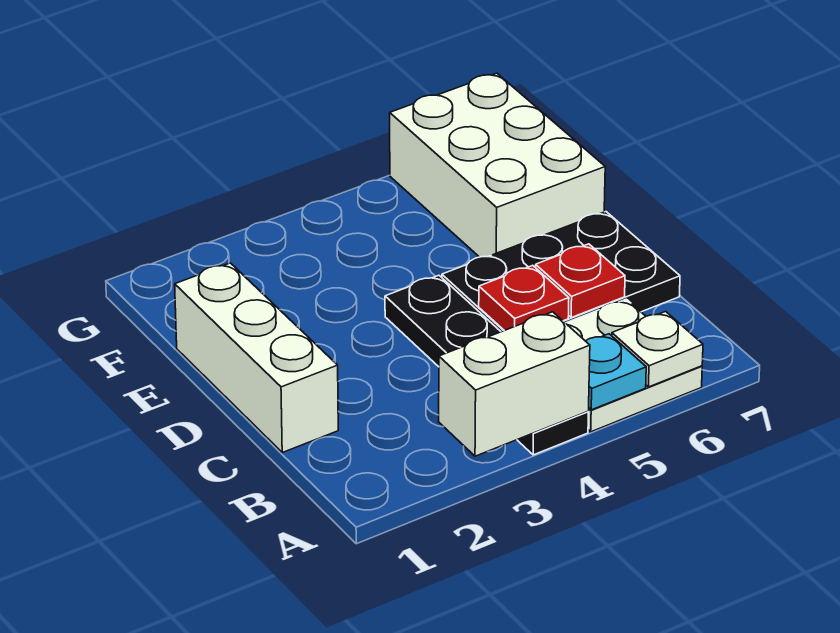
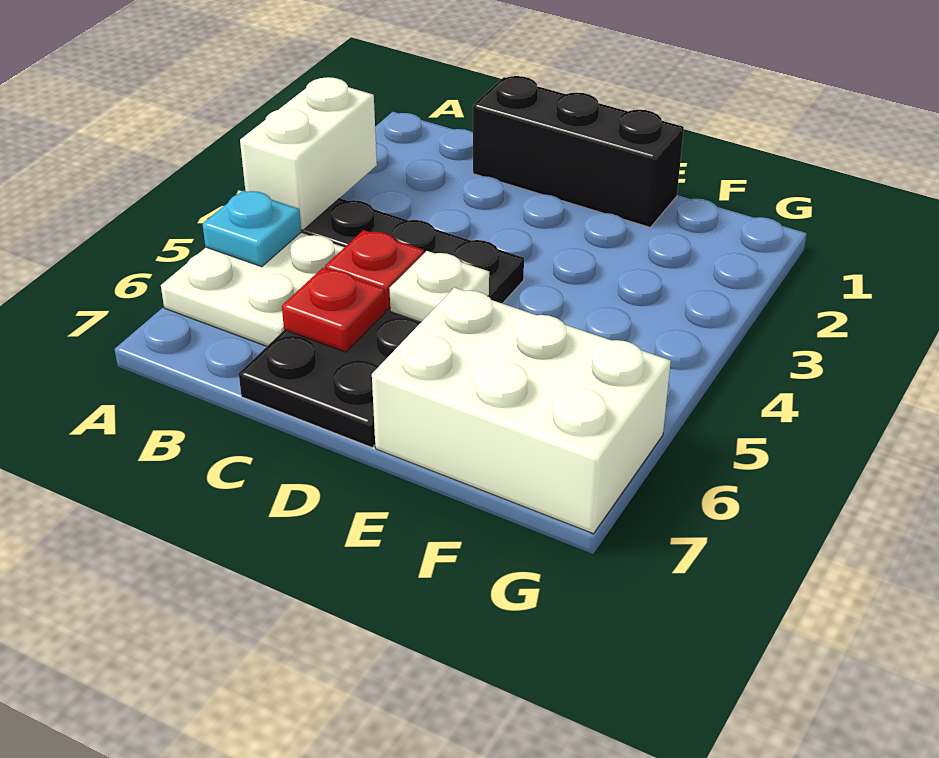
white 1x1 plate [612,312,703,387] -> white 1x1 plate moved to [389,251,489,322]
white 1x3 brick [175,263,338,453] -> black 1x3 brick [473,76,684,227]

